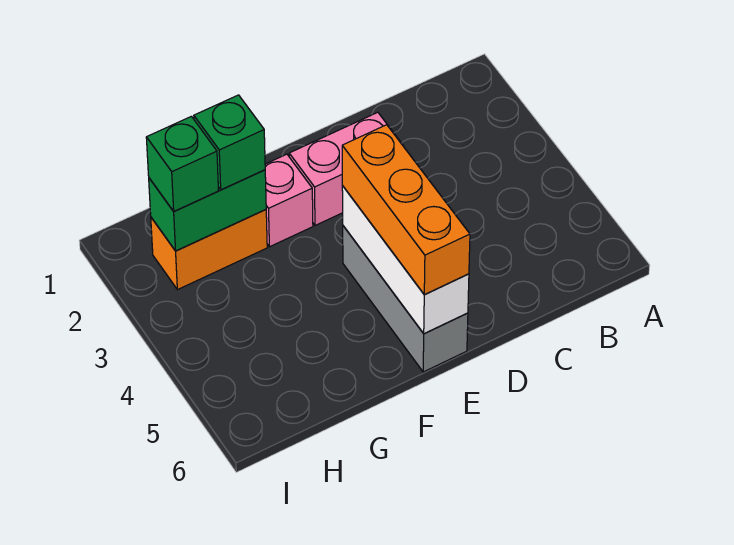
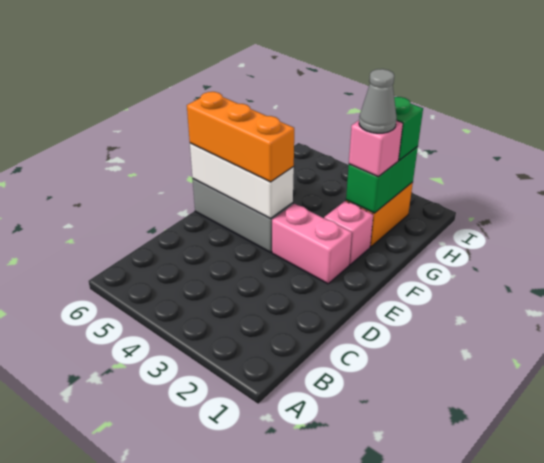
pink 1x2 brick [289,112,403,225] -> pink 1x2 brick turned to [272,204,352,284]
green 1x1 brick [194,95,265,190] -> pink 1x1 brick [349,121,403,177]
none -> grey 1x1 cone [359,69,397,133]

